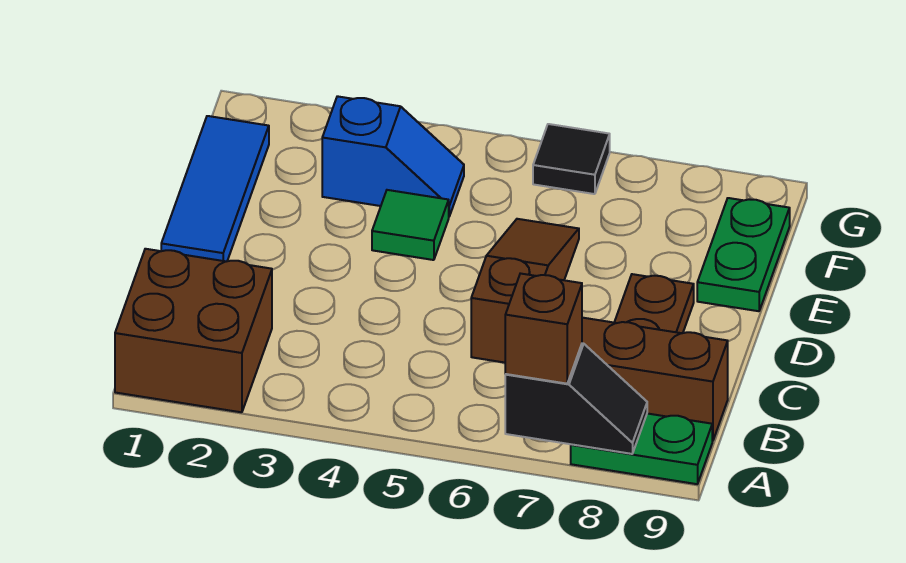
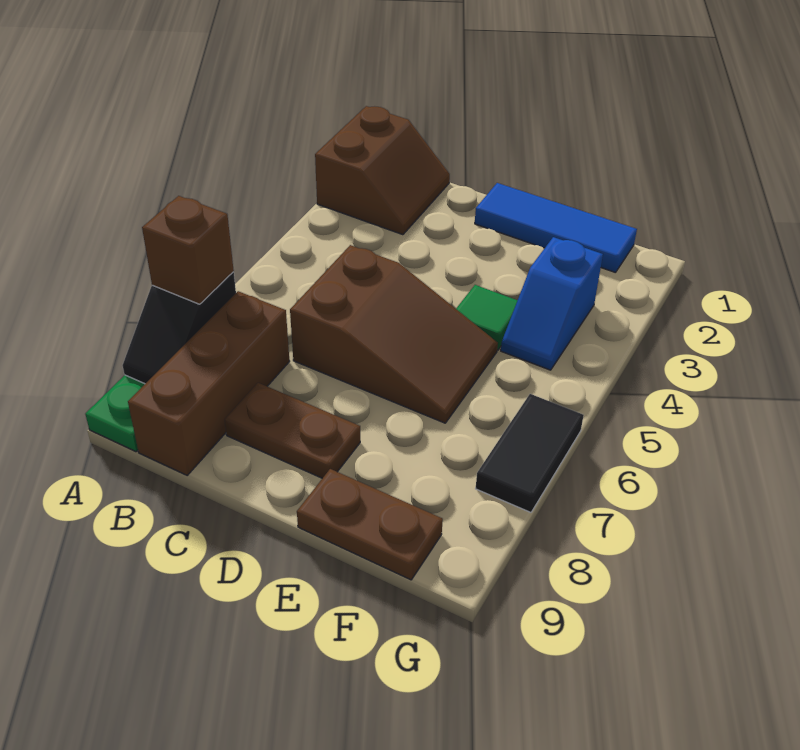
brown 2x2 brick [115,249,272,412] -> brown 2x2 slope [315,106,450,235]
brown 1x3 slope [471,219,579,363] -> brown 2x3 slope [290,245,498,423]
green 1x2 plate [697,198,790,311] -> brown 1x2 plate [297,469,443,580]
black 1x1 tile [533,124,610,194] -> black 1x2 tile [476,394,584,512]

